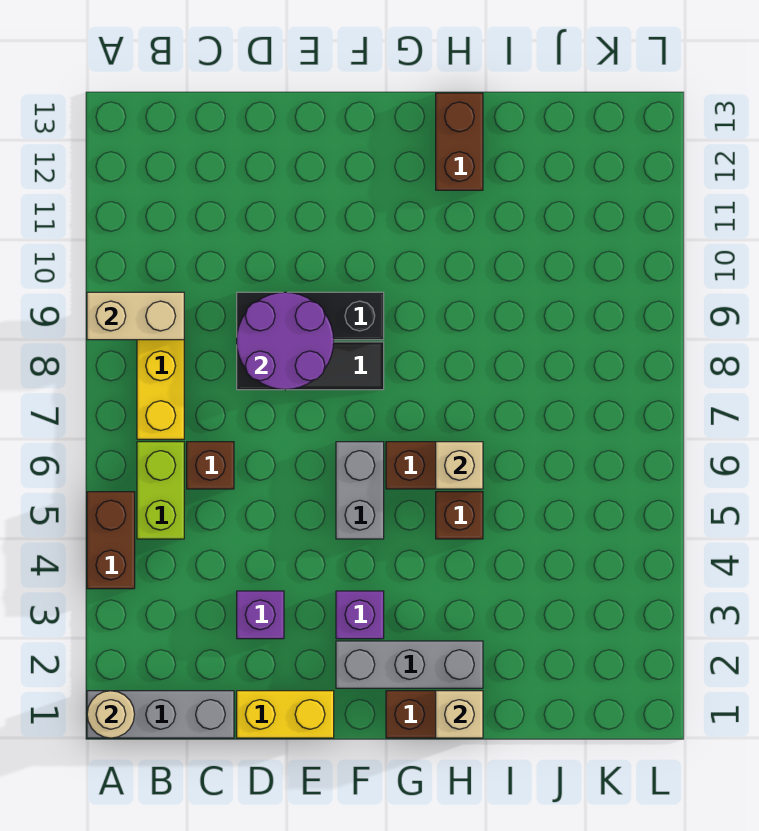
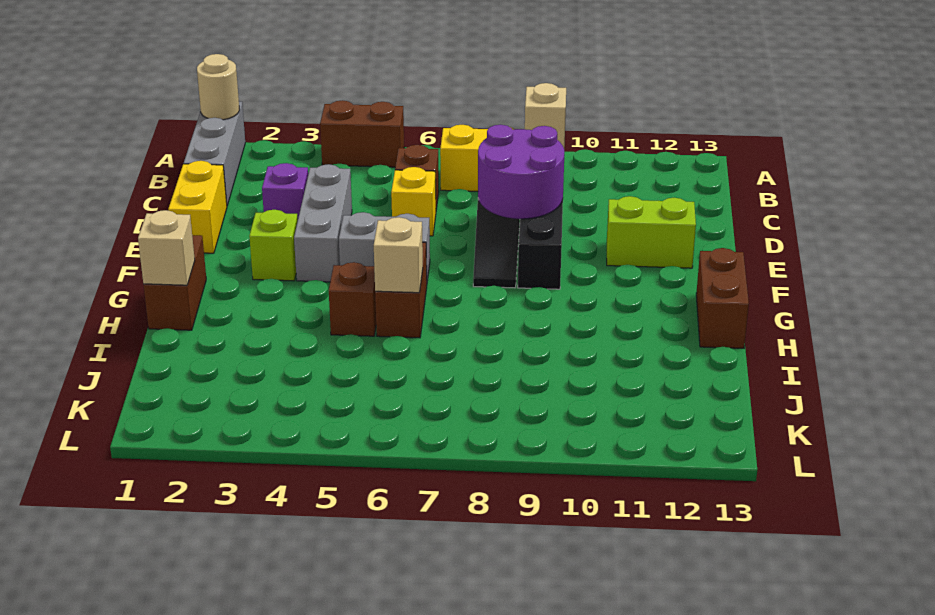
tan 1x2 brick [87,292,184,340] -> tan 1x1 brick [525,83,566,148]
lime 1x2 brick [137,442,184,539] -> lime 1x2 brick moved to [607,196,696,268]
none -> yellow 1x1 brick [391,167,436,236]
grey 1x3 brick [336,641,483,688] -> grey 1x3 brick moved to [294,164,352,282]
purple 1x1 brick [336,591,384,639] -> lime 1x1 brick [249,210,298,281]
brown 1x2 brick [436,93,483,190] -> brown 1x2 brick turned to [696,248,749,348]

